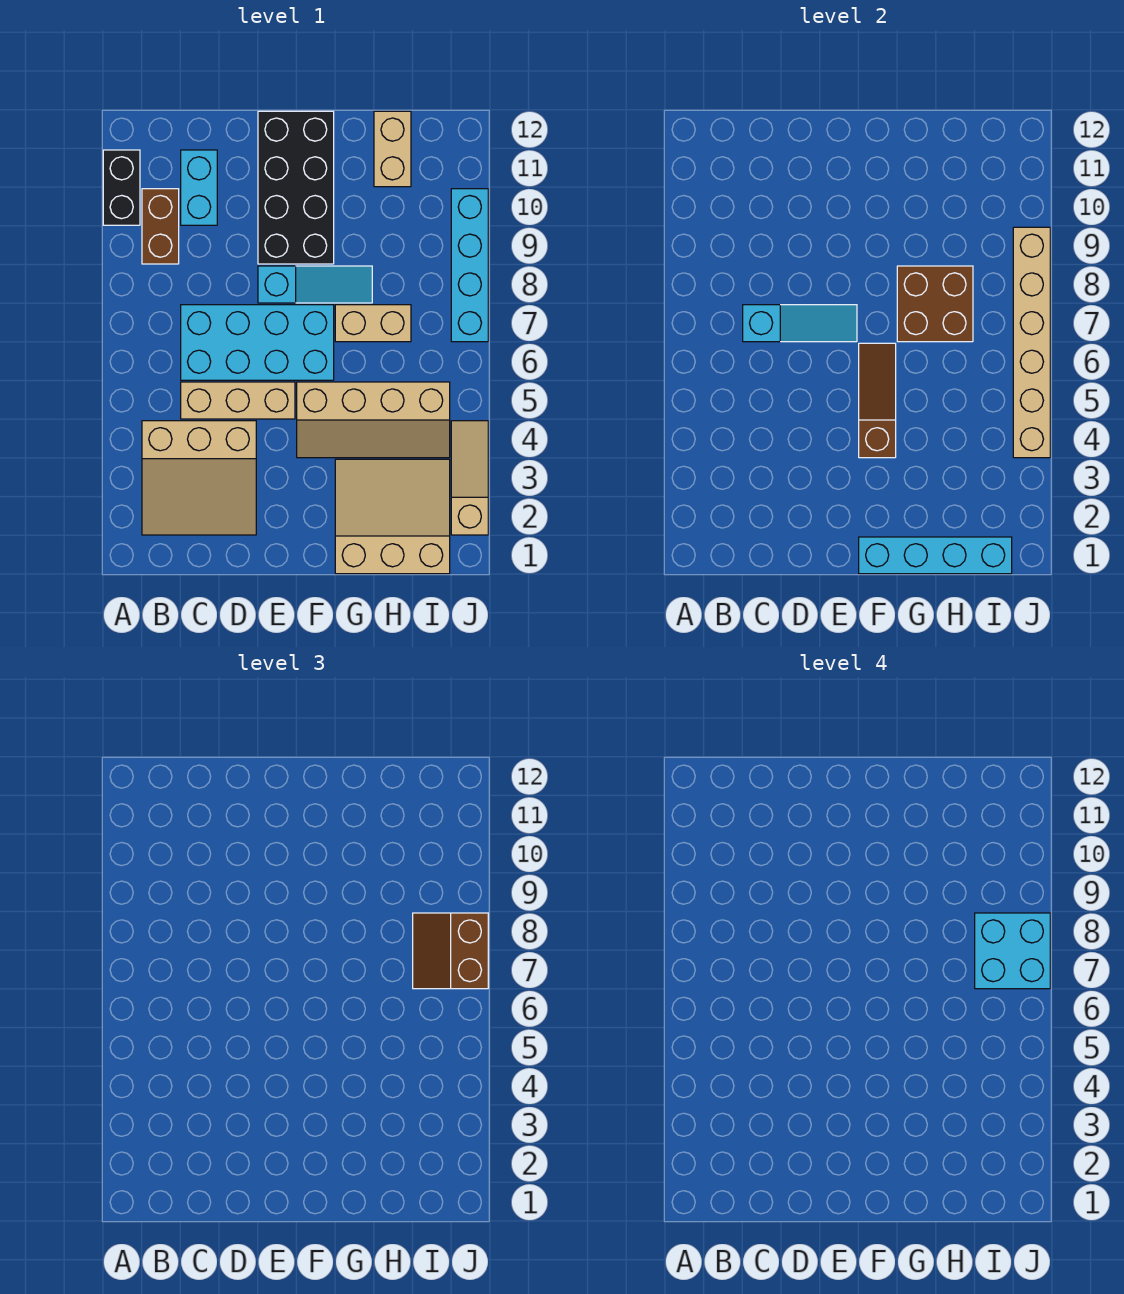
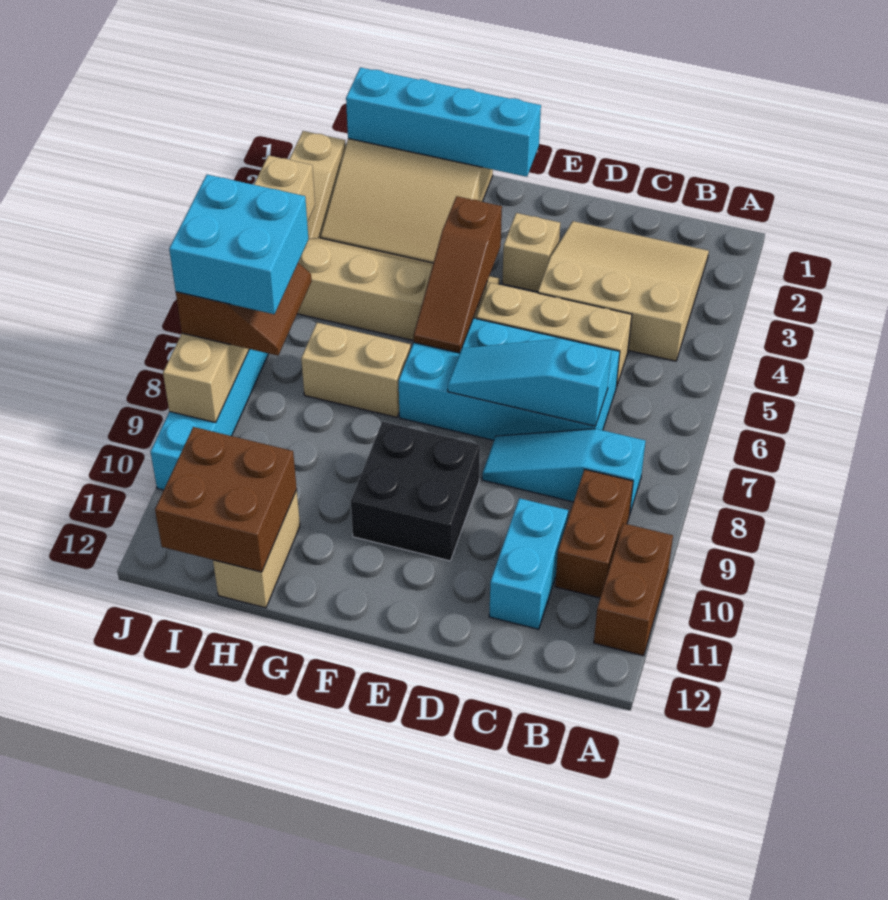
black 1x2 brick [103,150,140,225] -> brown 1x2 brick [594,523,673,656]
none -> tan 1x1 brick [502,213,560,292]
cyan 1x3 slope [258,266,372,303] -> cyan 1x3 slope moved to [482,429,646,515]
black 2x4 brick [258,111,334,264] -> black 2x2 brick [351,422,480,561]
brown 2x2 brick [897,266,973,342] -> brown 2x2 brick moved to [155,427,297,572]

